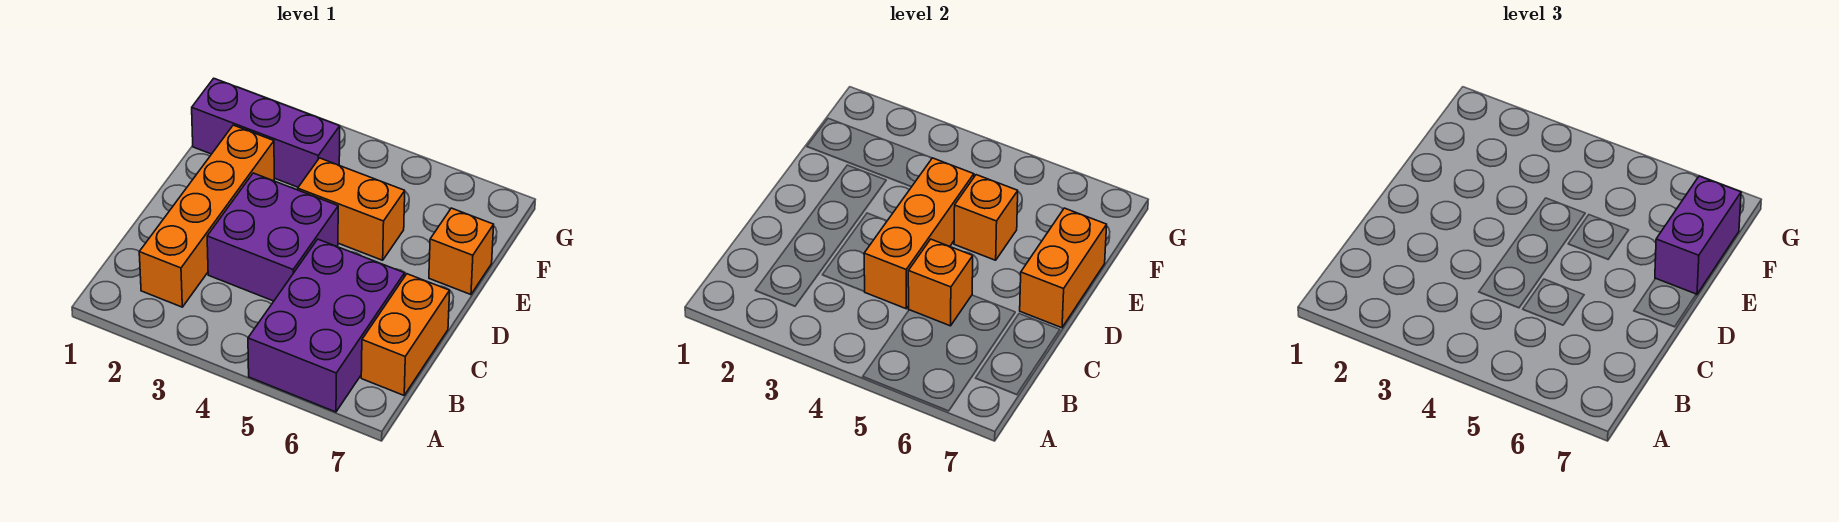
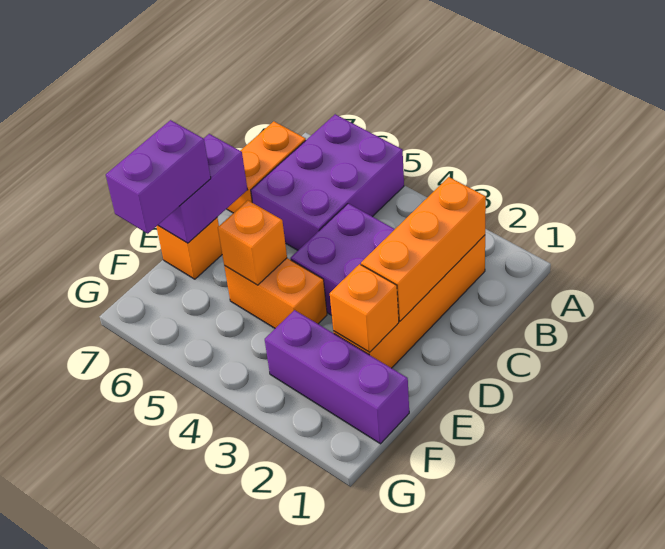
orange 1x3 brick [864,158,974,309] -> orange 1x3 brick moved to [361,177,486,321]
orange 1x1 brick [908,239,973,326] -> orange 1x1 brick moved to [330,264,399,352]
orange 1x2 brick [1020,208,1107,328] -> purple 1x2 brick [158,134,247,243]

